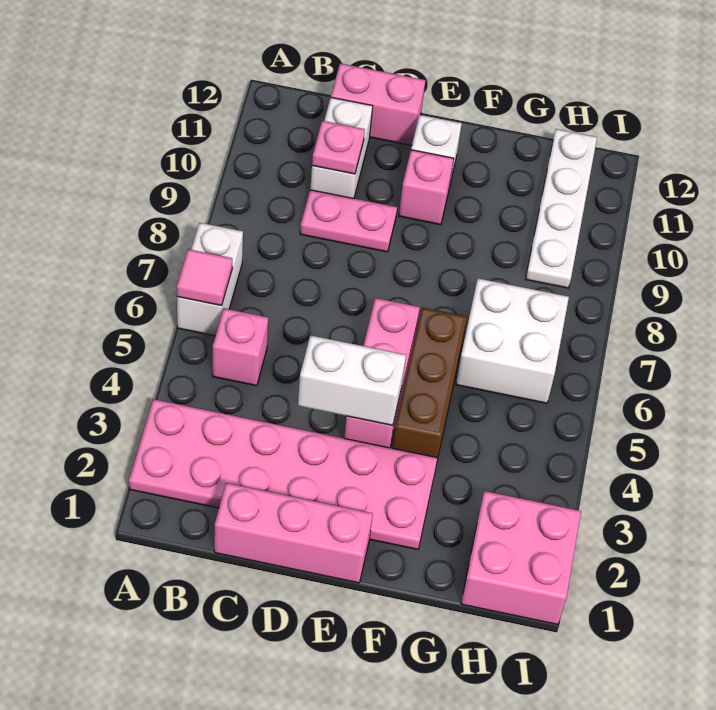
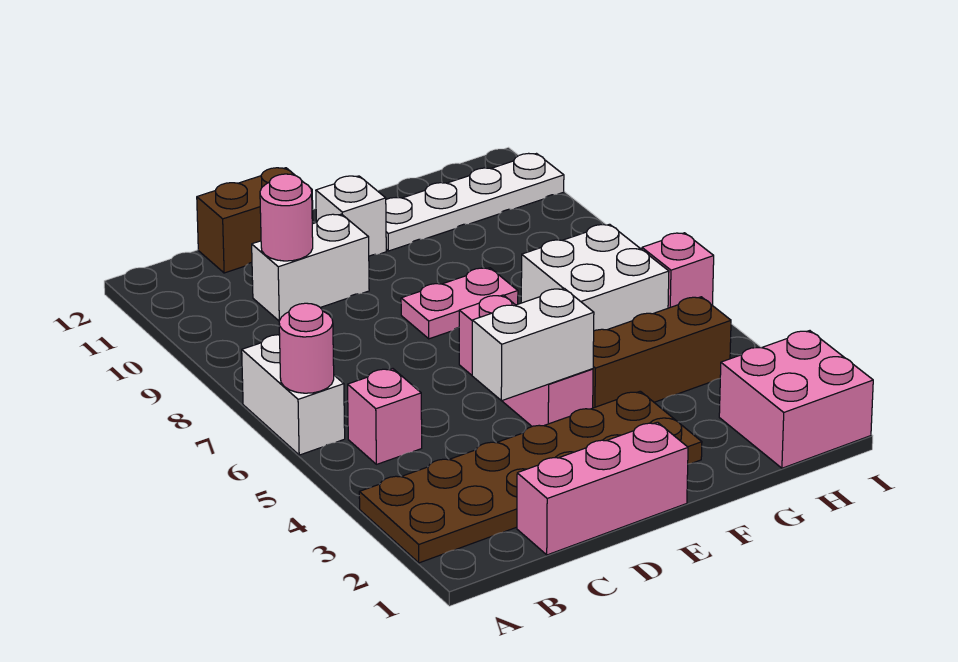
pink 2x6 plate [129,399,438,549] -> brown 2x6 plate [359,391,702,563]
pink 1x1 tile [177,249,232,306] -> pink 1x1 round brick [279,303,334,393]
pink 1x2 plate [300,190,397,252] -> pink 1x2 plate moved to [401,268,518,339]
white 1x2 brick [310,98,373,198] -> white 1x2 brick turned to [252,214,369,321]
pink 1x1 plate [312,121,365,174] -> pink 1x1 round brick [260,174,313,261]
pink 1x2 brick [331,63,425,145] -> brown 1x2 brick [197,168,313,273]
pink 1x1 brick [399,150,454,225] -> pink 1x1 brick moved to [642,233,714,308]
brown 1x3 brick [392,307,467,460] -> brown 1x3 brick turned to [593,297,731,408]
white 1x4 plate [526,129,597,288] -> white 1x4 plate turned to [386,153,564,251]

